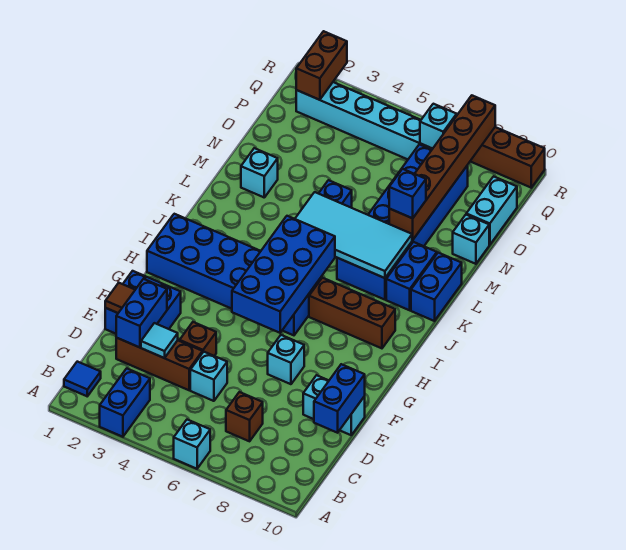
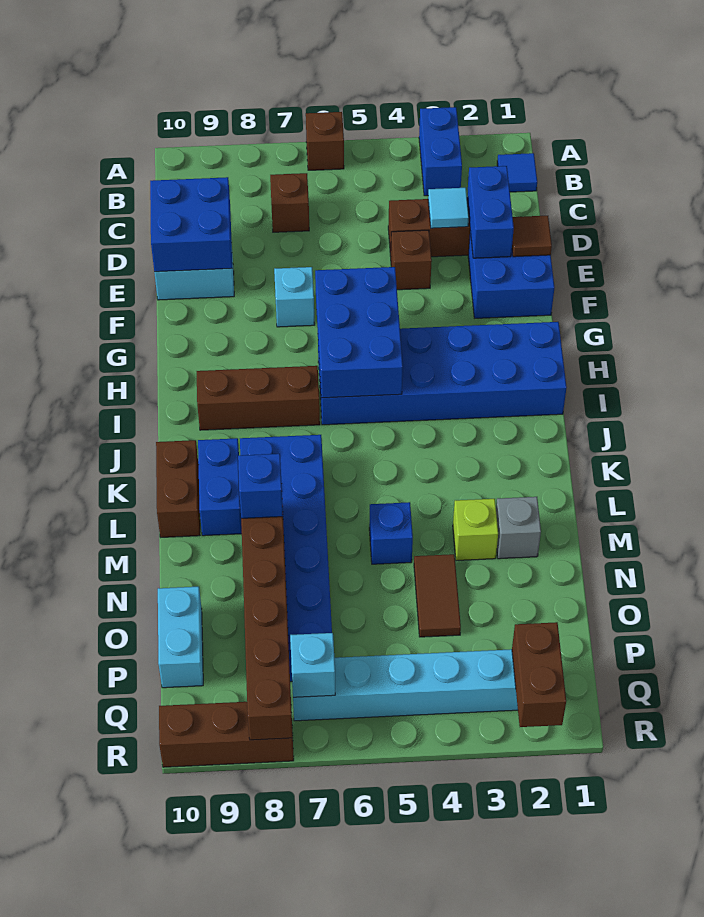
cyan 1x1 brick [174,420,210,469] -> brown 1x1 brick [306,112,344,170]
cyan 1x1 brick [190,352,227,401] -> none
blue 1x2 brick [314,364,365,433] -> blue 2x2 brick [150,177,232,272]
blue 2x4 brick [232,216,335,333] -> blue 2x3 brick [315,267,403,398]
cyan 2x4 tile [295,192,412,278] -> none
blue 1x2 brick [411,253,462,321] -> brown 1x2 brick [156,440,200,537]
cyan 1x1 brick [241,148,278,197] -> grey 1x1 brick [496,497,541,559]
none -> lime 1x1 brick [453,499,498,561]
none -> brown 1x2 tile [414,554,461,637]
cyan 1x1 brick [453,215,489,264] -> none

